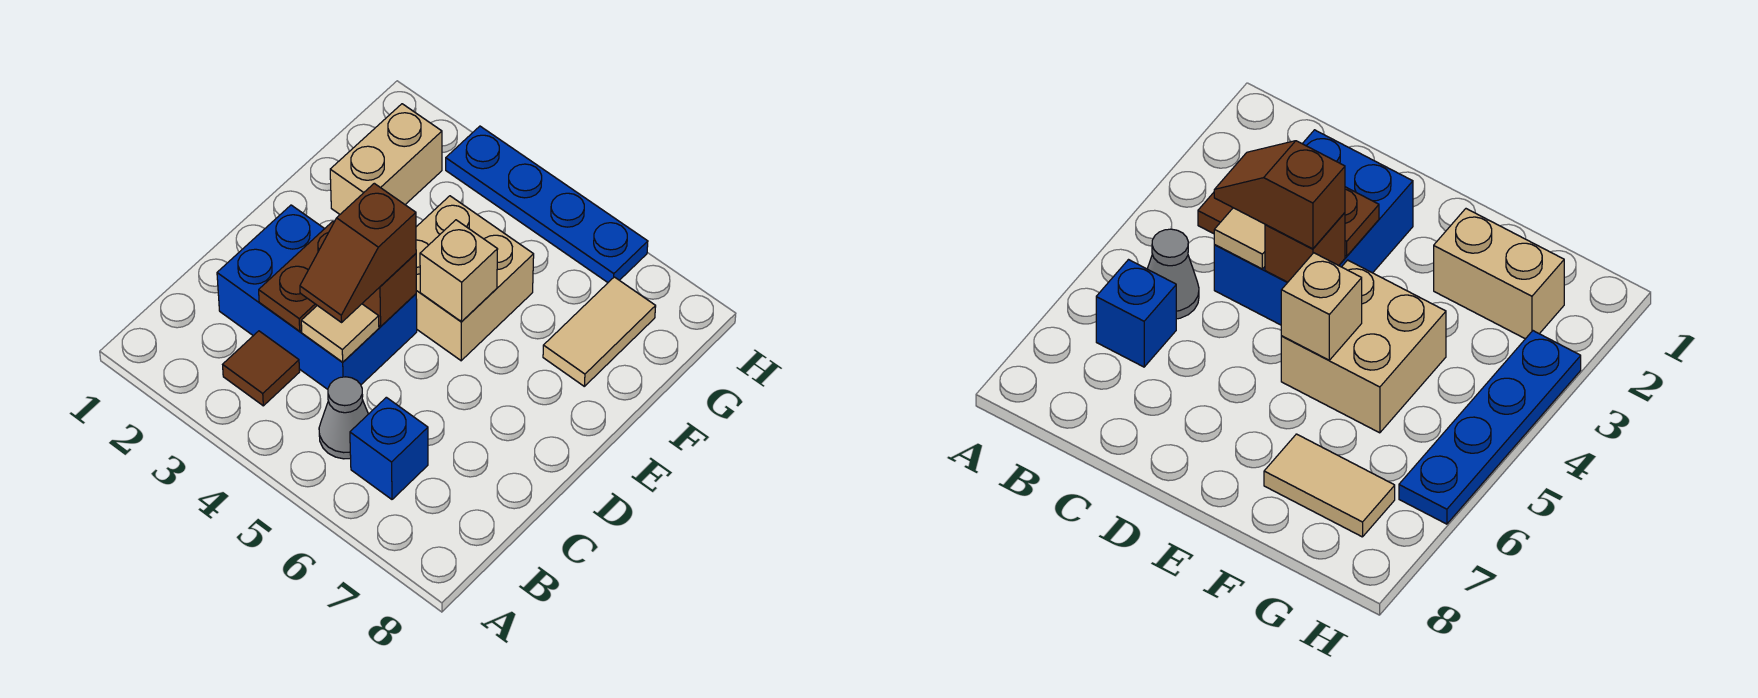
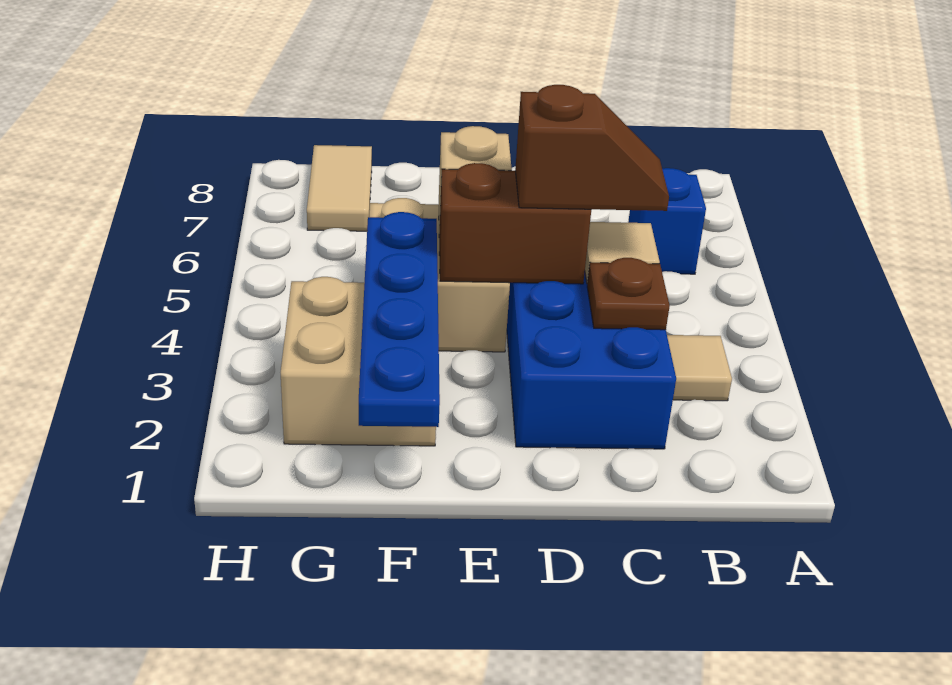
brown 1x1 tile [223,331,300,406] -> tan 1x1 tile [667,335,732,401]
grey 1x1 cone [319,377,368,459] -> none
brown 1x2 plate [259,221,334,331] -> brown 1x1 plate [587,258,670,330]
brown 1x1 brick [362,254,416,326] -> brown 1x2 brick [439,163,591,284]
tan 1x2 brick [330,104,442,214] -> tan 2x2 brick [281,277,436,446]
tan 1x2 tile [543,277,656,386] -> tan 1x2 tile turned to [307,145,372,231]
blue 1x4 plate [446,126,648,282] -> blue 1x4 plate moved to [359,212,440,427]

